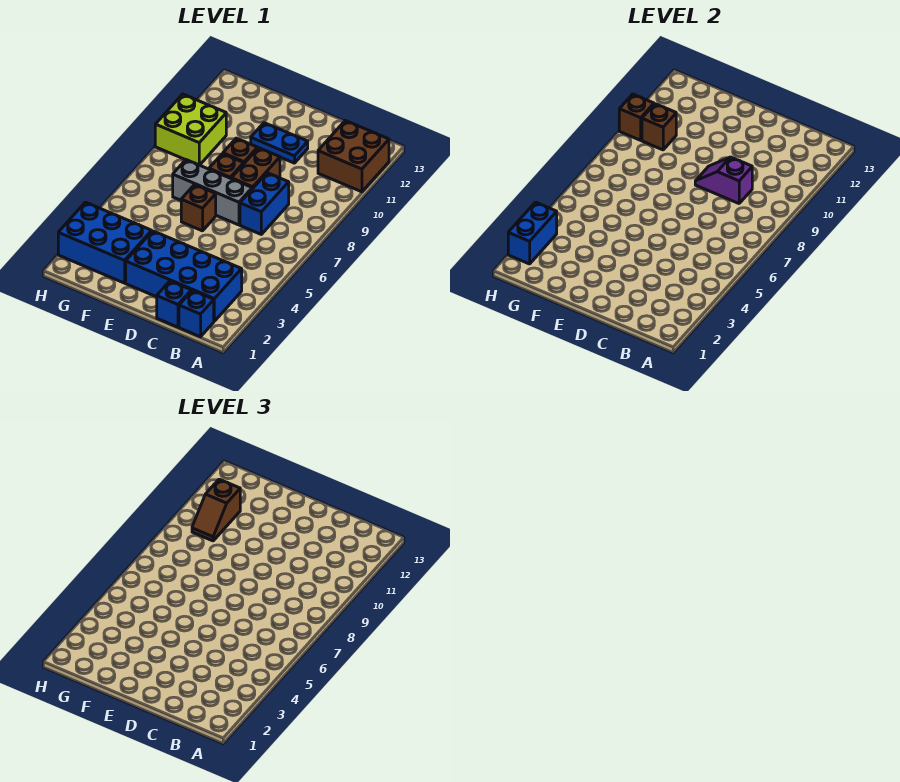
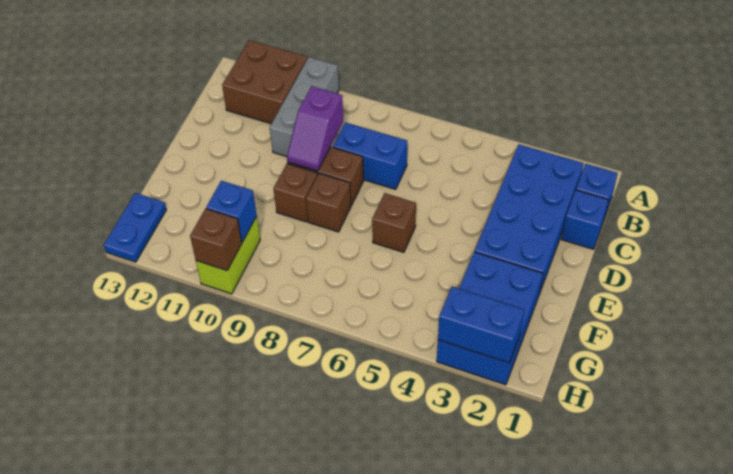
grey 1x3 brick [173,160,252,225] -> grey 1x3 brick moved to [270,57,339,157]
blue 1x2 plate [251,123,308,163] -> blue 1x2 plate moved to [104,193,166,262]
lime 2x2 brick [155,94,226,165] -> lime 1x2 brick [196,216,260,294]
brown 1x1 brick [642,104,676,150] -> blue 1x1 brick [206,181,257,242]
brown 1x2 slope [192,479,240,541] -> none

